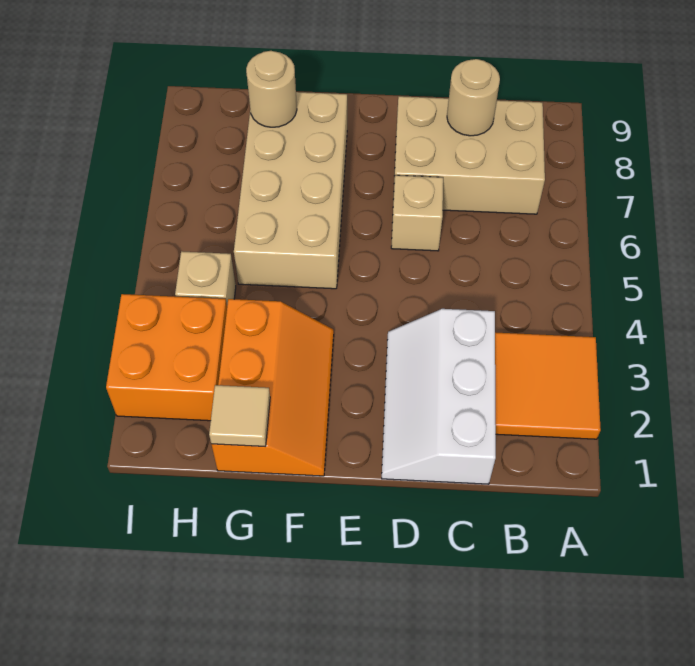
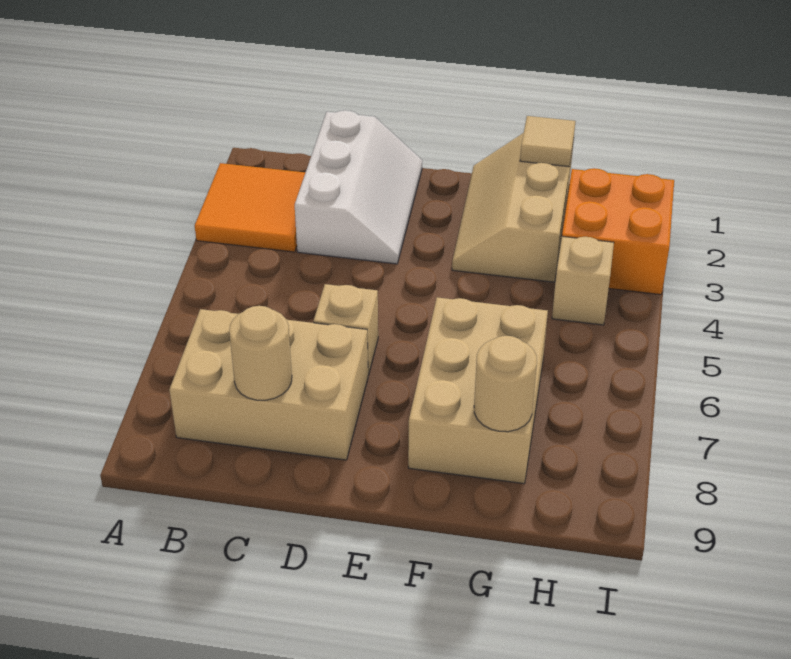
orange 2x3 slope [211,299,334,476] -> tan 2x3 slope [452,133,573,282]
tan 2x4 brick [234,92,347,289] -> tan 2x3 brick [408,297,548,484]

